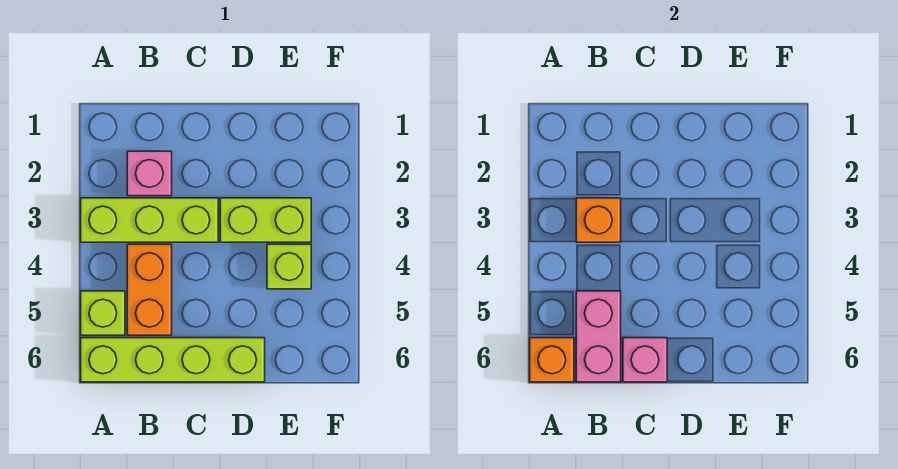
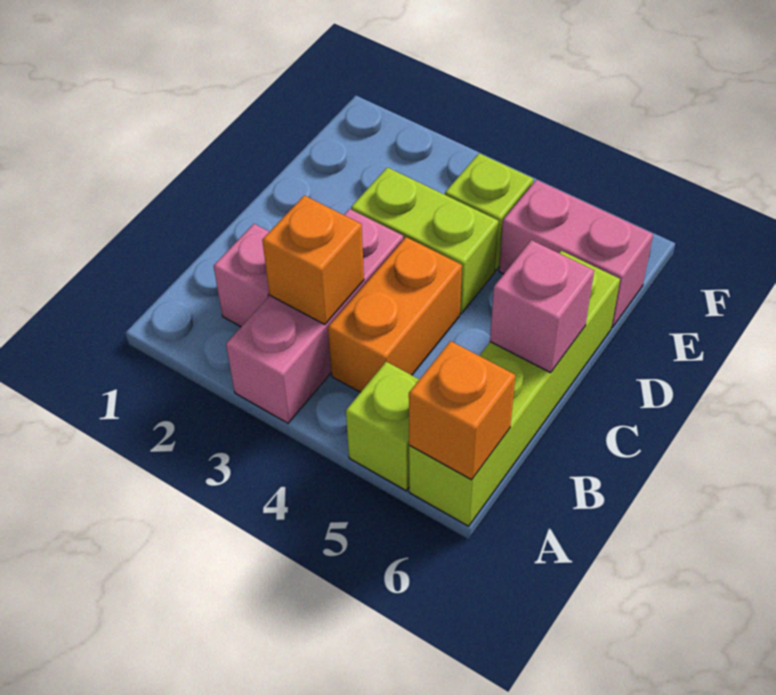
lime 1x3 brick [81,198,218,242] -> pink 1x3 brick [226,209,403,423]
orange 1x2 brick [127,244,172,335] -> orange 1x2 brick turned to [328,237,462,392]
pink 1x2 brick [576,291,621,382] -> pink 1x2 brick moved to [499,180,653,327]
lime 1x2 brick [220,198,311,242] -> lime 1x2 brick turned to [351,167,498,314]

